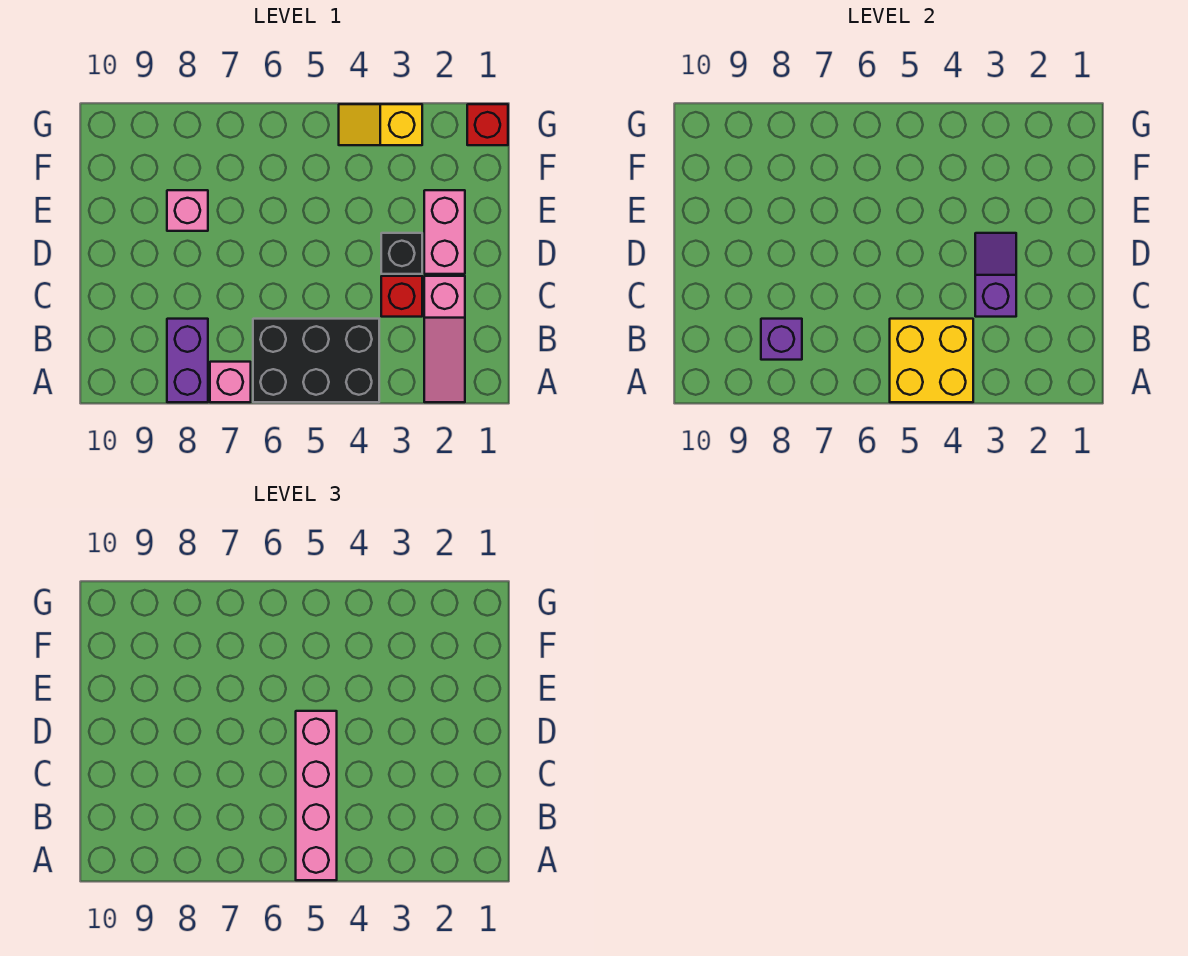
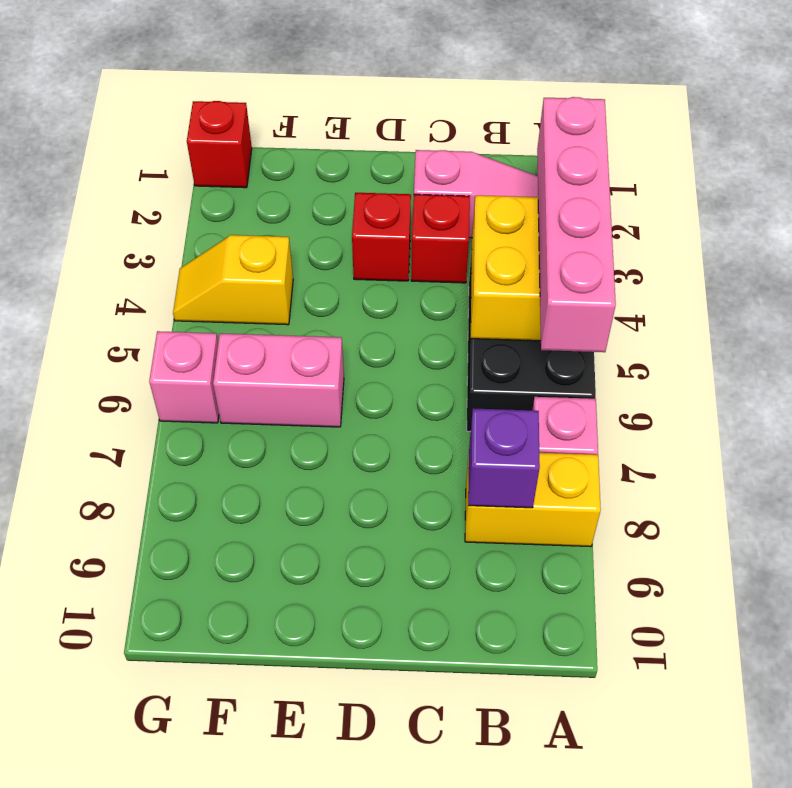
pink 1x4 brick [296,711,337,880] -> pink 1x4 brick turned to [537,97,616,352]
purple 1x2 brick [167,319,208,402] -> yellow 1x2 brick [465,453,601,547]
purple 1x2 slope [975,233,1016,317] -> none
pink 1x2 brick [424,190,465,274] -> pink 1x2 brick moved to [213,333,344,427]
black 1x1 brick [381,233,422,274] -> red 1x1 brick [352,193,411,281]
pink 1x1 brick [167,190,208,231] -> pink 1x1 brick moved to [149,331,219,423]
yellow 1x2 slope [339,104,422,145] -> yellow 1x2 slope turned to [173,235,293,325]

